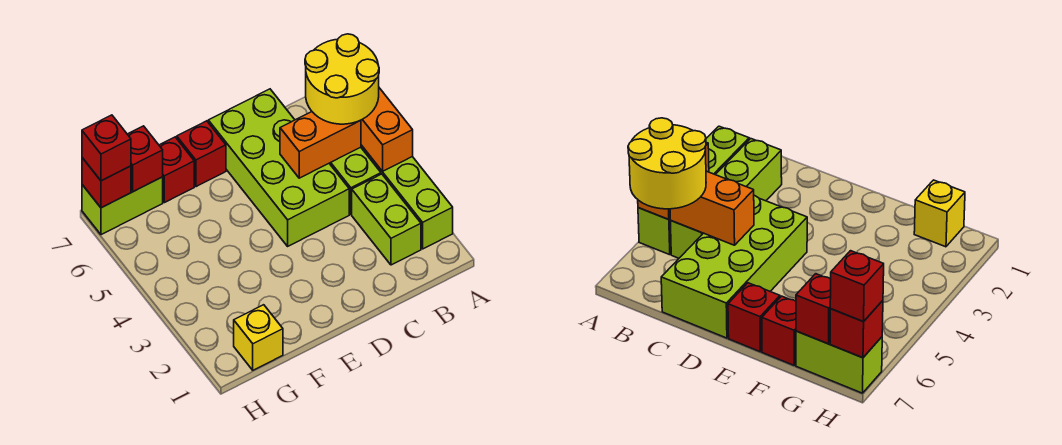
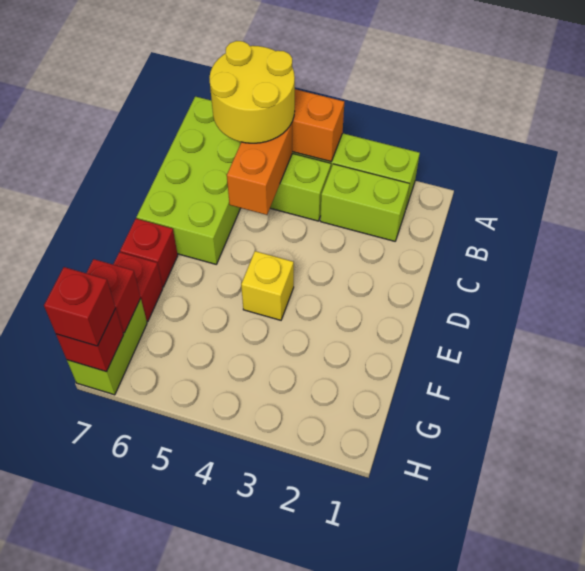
lime 2x4 brick [208,89,349,246] -> lime 2x4 brick turned to [137,96,241,264]
yellow 1x1 brick [234,305,283,370] -> yellow 1x1 brick moved to [241,251,294,320]

